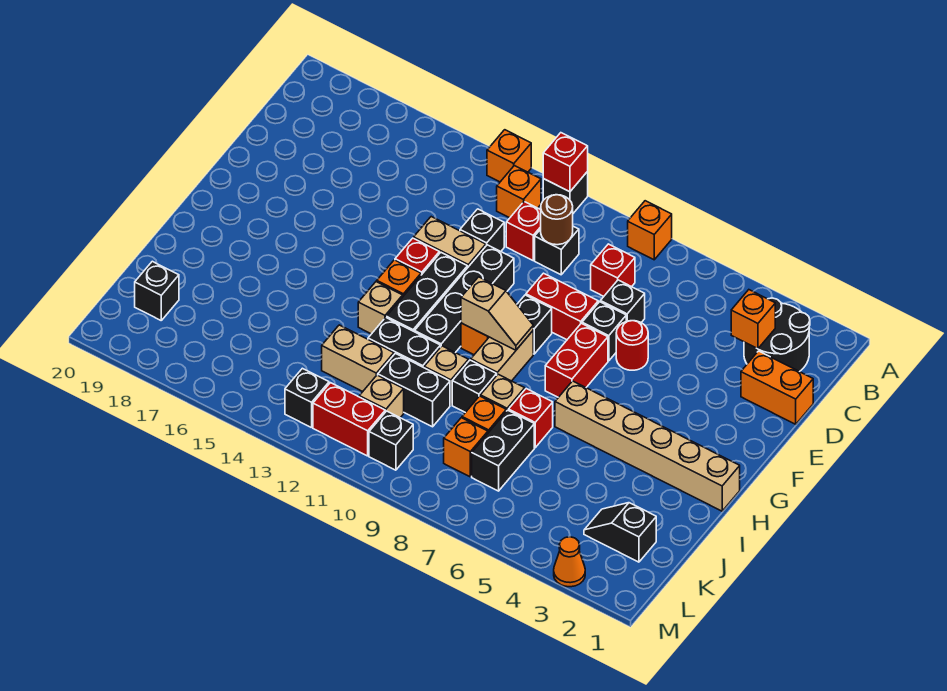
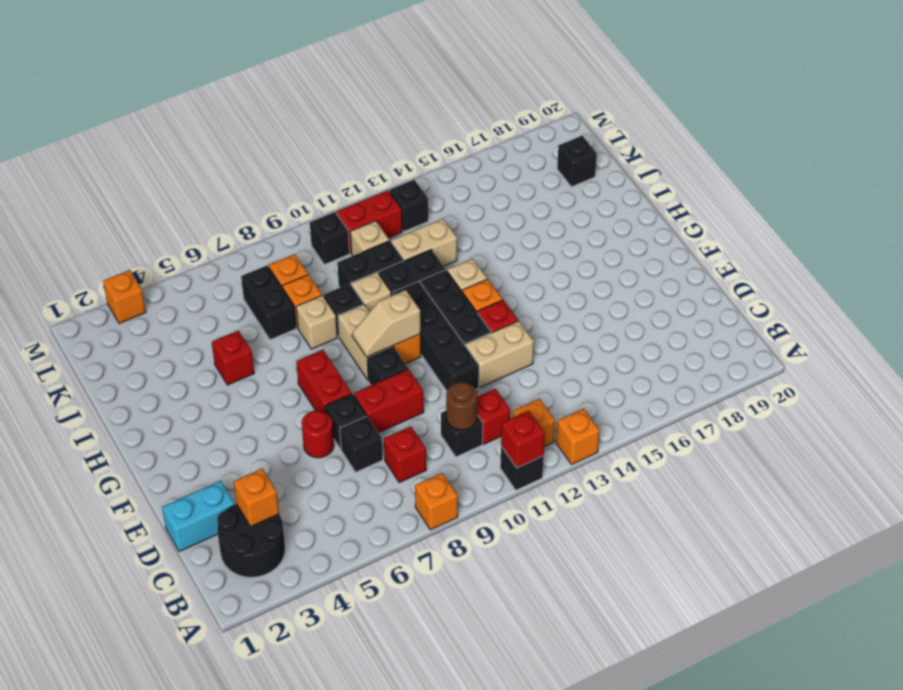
orange 1x2 brick [741,351,813,424] -> cyan 1x2 brick [162,481,235,552]
black 1x1 brick [460,209,504,251] -> none
tan 1x6 brick [555,381,740,511] -> none
red 1x1 brick [509,389,553,448] -> red 1x1 brick moved to [212,331,254,385]
black 1x2 slope [584,503,656,562] -> none
orange 1x1 cone [554,537,585,587] -> orange 1x1 brick [103,270,146,324]

